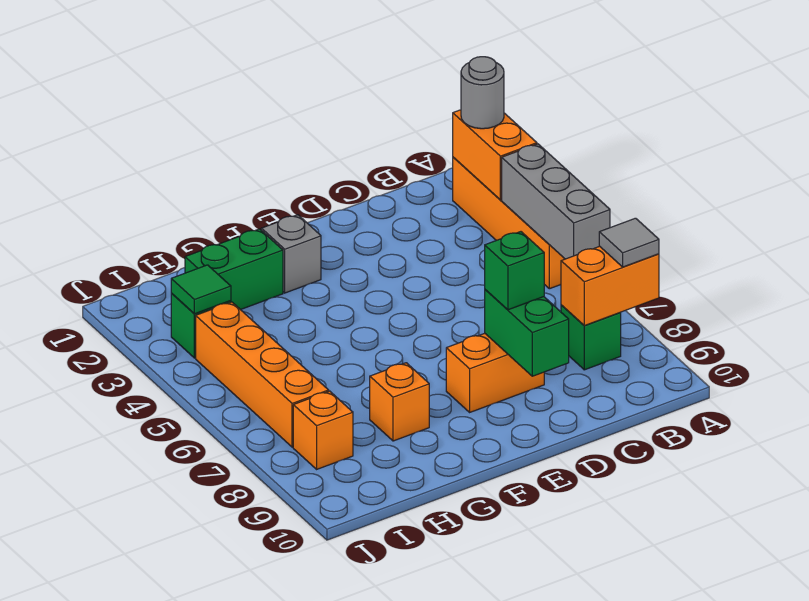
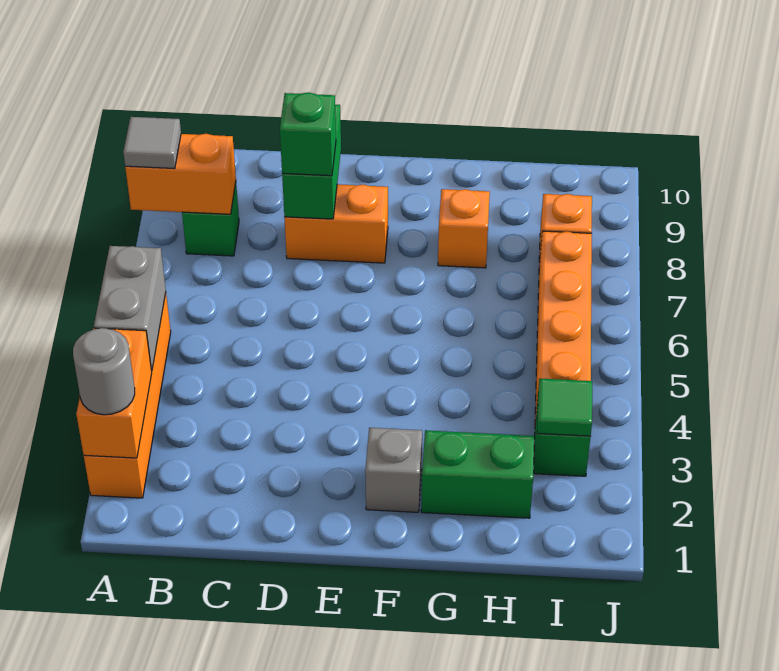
grey 1x3 brick [502,144,610,259] -> grey 1x2 brick [94,246,166,371]

